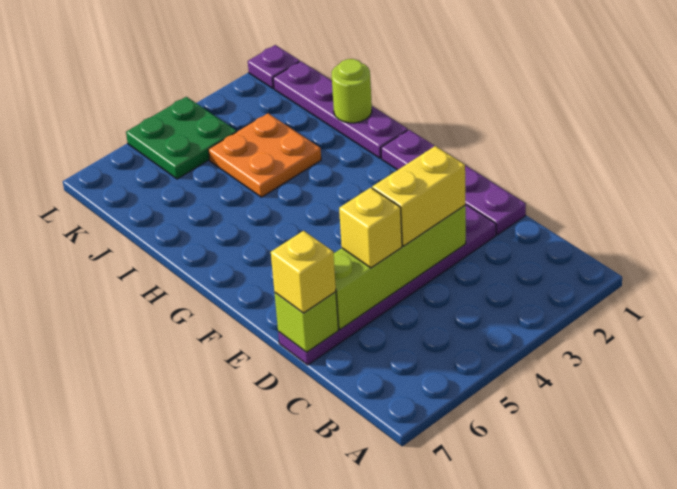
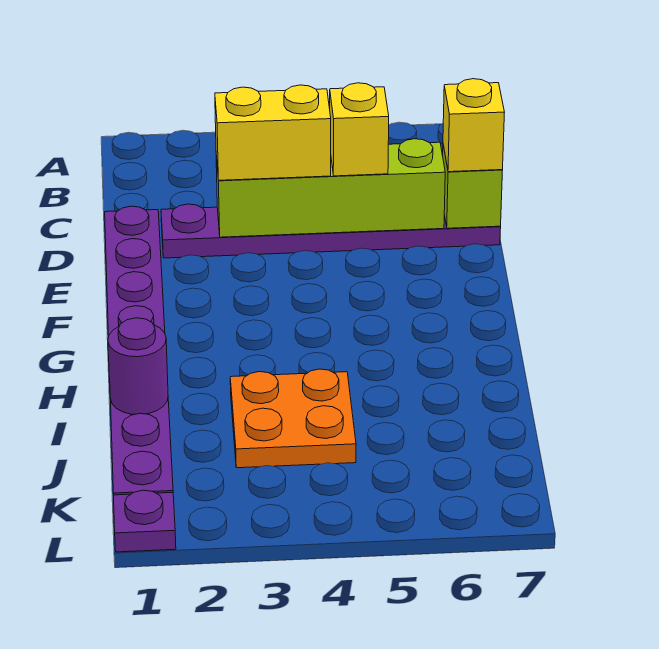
lime 1x1 round brick [332,59,372,123] -> purple 1x1 round brick [108,318,168,414]
green 2x2 plate [126,97,237,179] -> none

